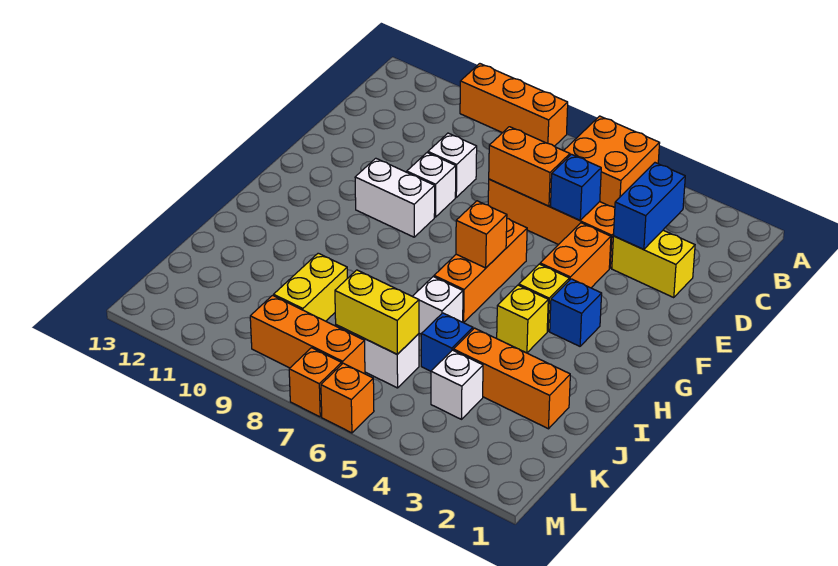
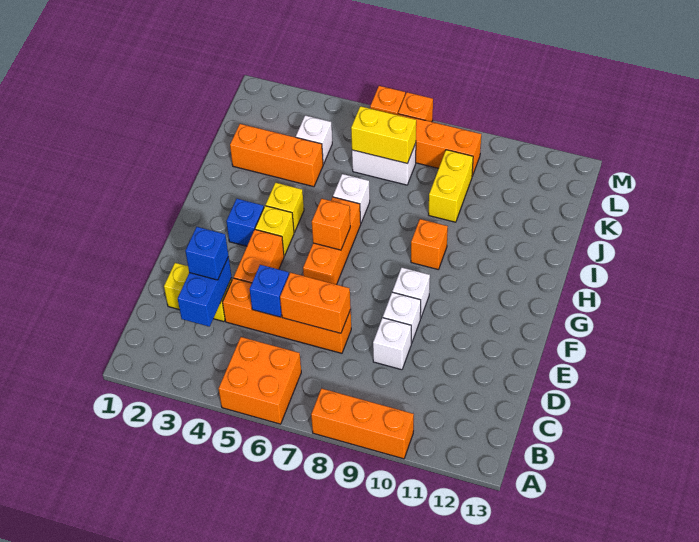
white 1x2 brick [355,158,435,237] -> white 1x1 brick [392,268,430,318]
none -> orange 1x1 brick [411,219,448,270]
blue 1x1 brick [421,313,473,371] -> blue 1x1 brick moved to [185,227,228,280]

